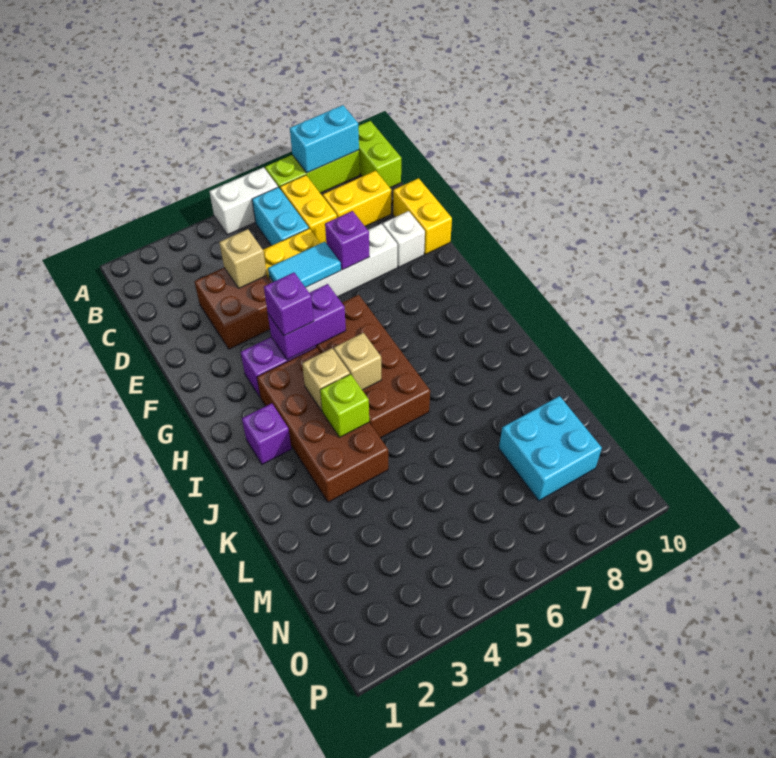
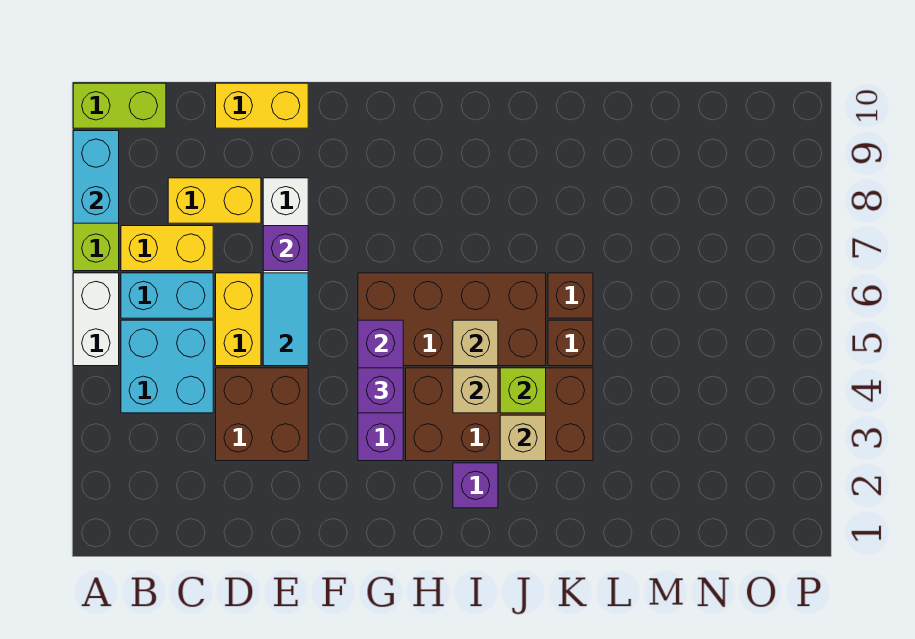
yellow 1x2 brick [323,171,391,226] -> yellow 1x2 brick turned to [168,178,261,223]
tan 1x1 brick [219,229,267,288] -> tan 1x1 brick moved to [500,415,546,461]
white 1x1 brick [383,211,425,267] -> none
none -> brown 1x1 brick [548,320,593,366]
none -> brown 1x1 brick [548,273,593,318]
cyan 2x2 brick [499,396,602,501] -> cyan 2x2 brick moved to [121,320,213,413]

